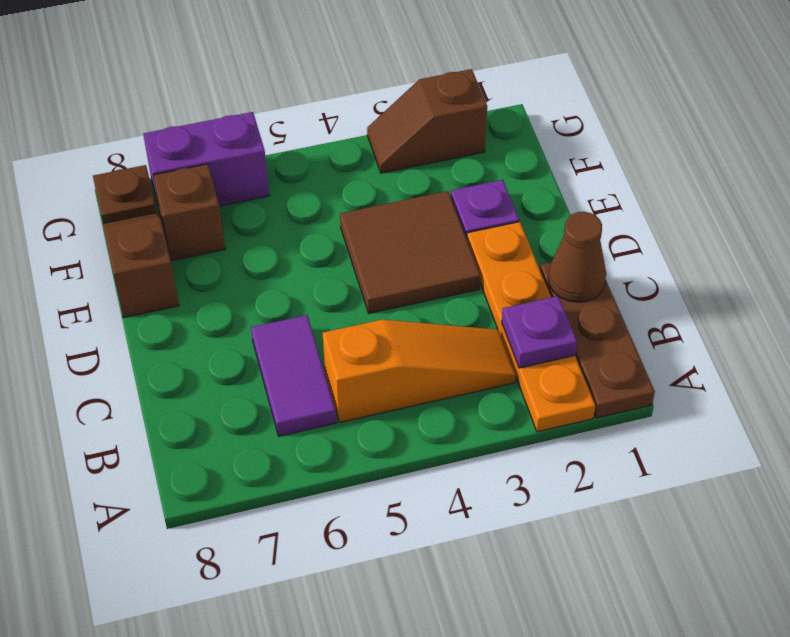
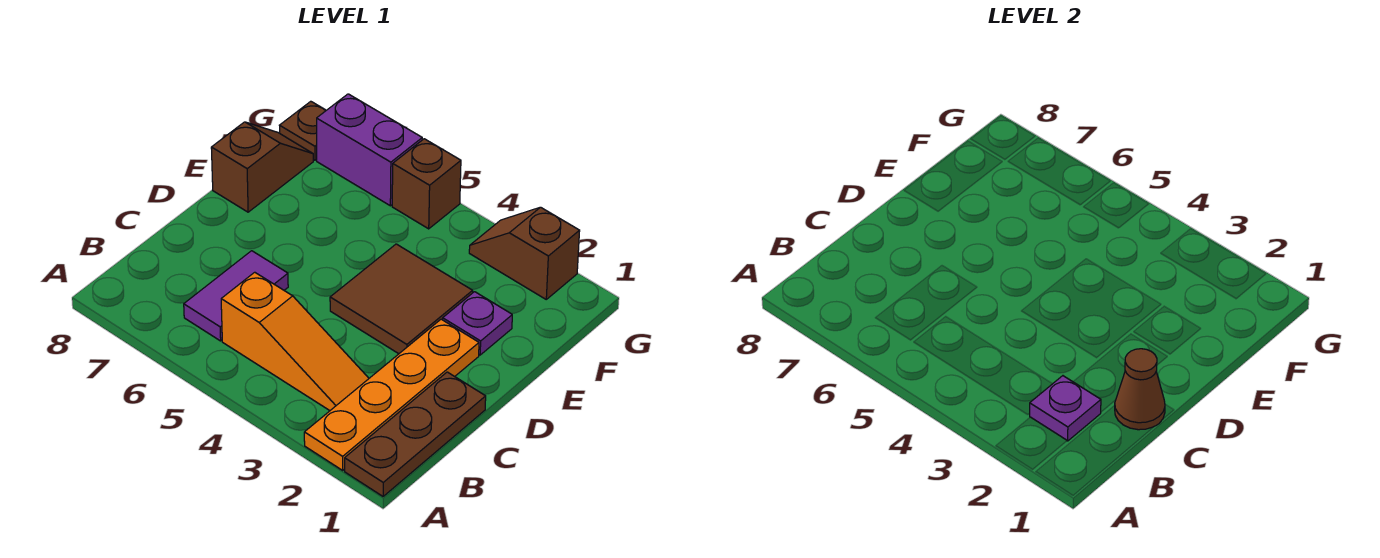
brown 1x1 brick [153,164,225,261] -> brown 1x1 brick moved to [392,139,461,229]

